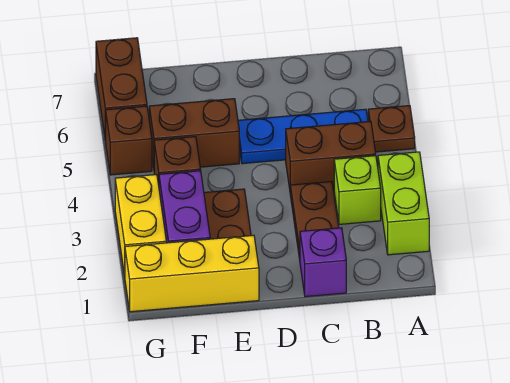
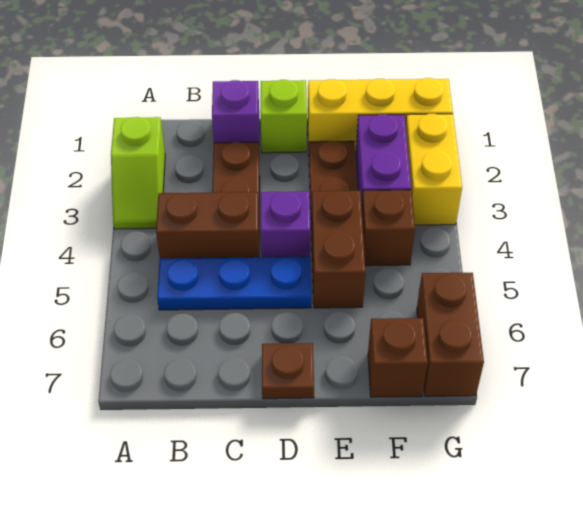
lime 1x2 brick [378,152,429,255] -> lime 1x2 slope [111,117,165,229]
brown 1x1 plate [368,106,415,152] -> brown 1x1 plate moved to [262,343,314,399]
lime 1x1 brick [334,156,381,224] -> lime 1x1 brick moved to [261,80,307,153]
none -> purple 1x1 brick [261,191,311,257]
brown 1x2 brick [149,99,239,168] -> brown 1x2 brick turned to [311,191,366,308]
brown 1x1 brick [106,106,152,175] -> brown 1x1 brick moved to [368,318,428,397]

